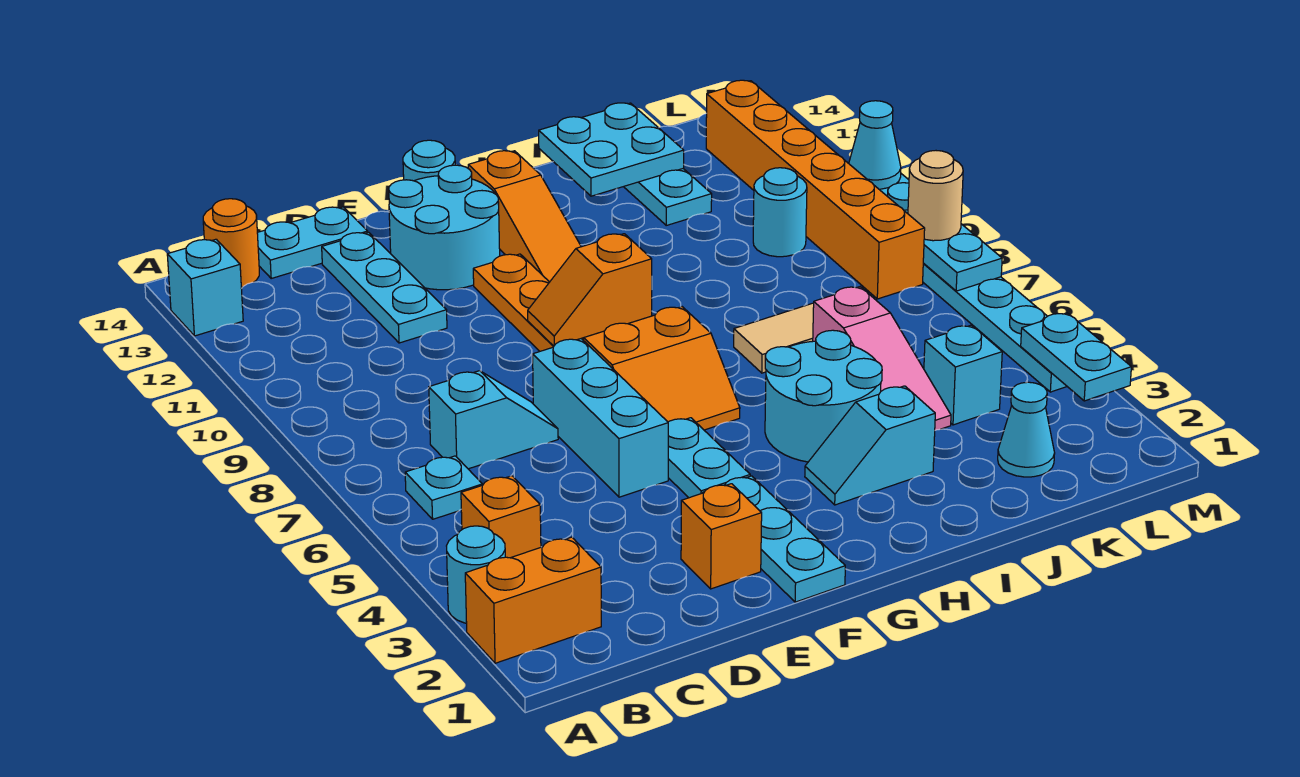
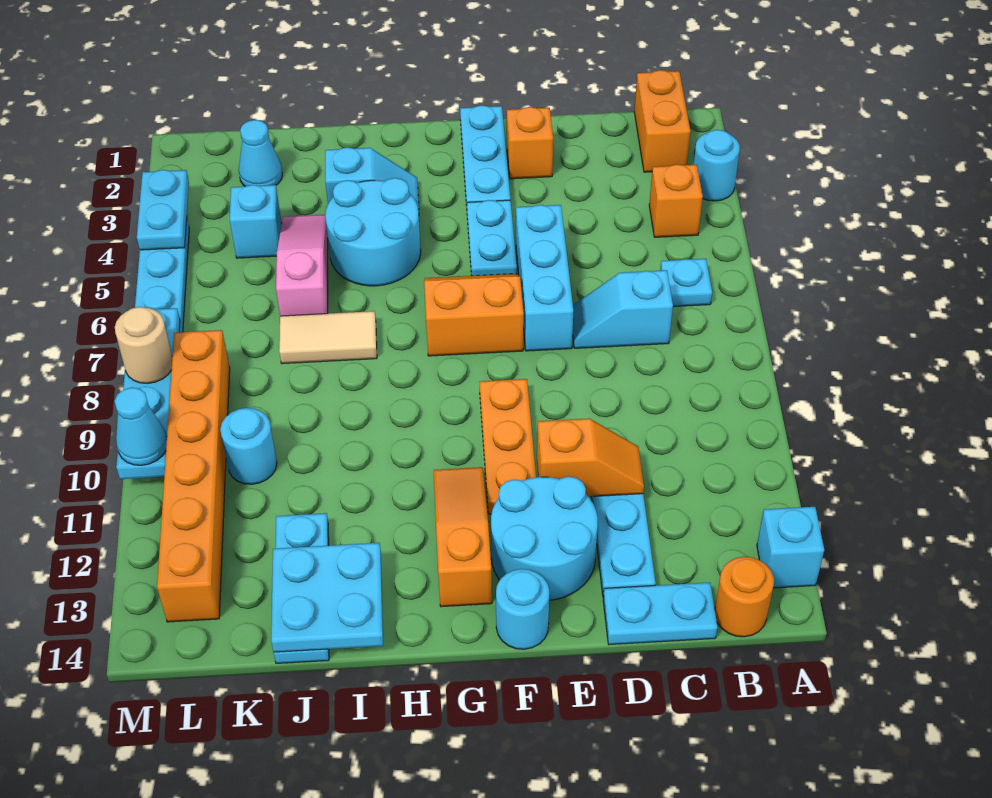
orange 1x2 brick [465,537,601,663] -> orange 1x2 brick turned to [634,70,691,172]
orange 1x2 slope [528,234,652,346] -> orange 1x2 slope moved to [537,418,644,497]

